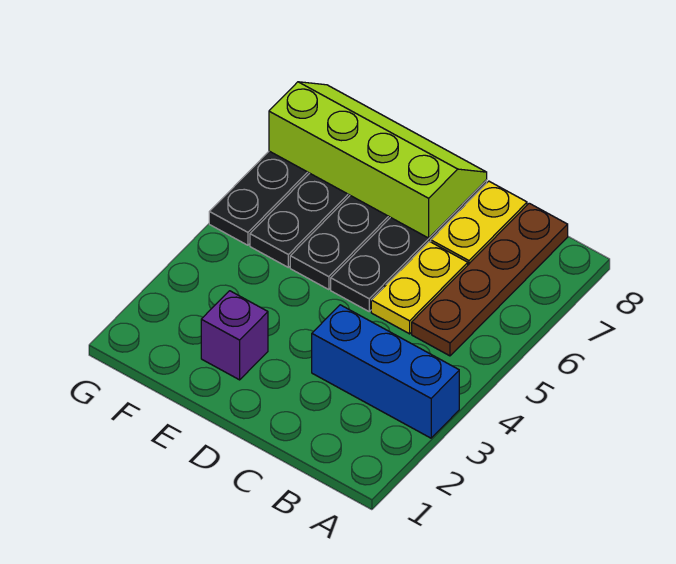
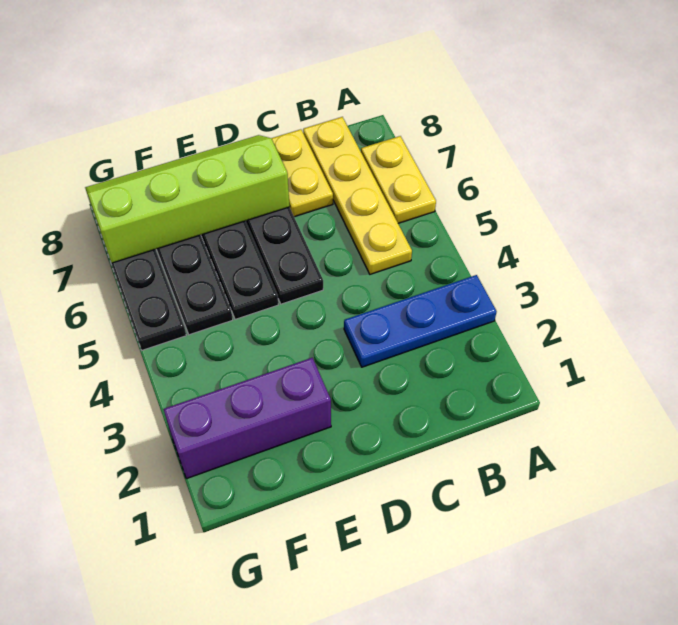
blue 1x3 brick [312,305,459,438] -> blue 1x3 plate [344,275,497,367]
brown 1x4 plate [412,203,568,356] -> yellow 1x4 plate [303,117,412,274]
yellow 1x2 plate [371,241,468,334] -> yellow 1x2 plate moved to [361,136,436,223]
purple 1x1 brick [201,291,268,380] -> purple 1x3 brick [163,358,331,479]

